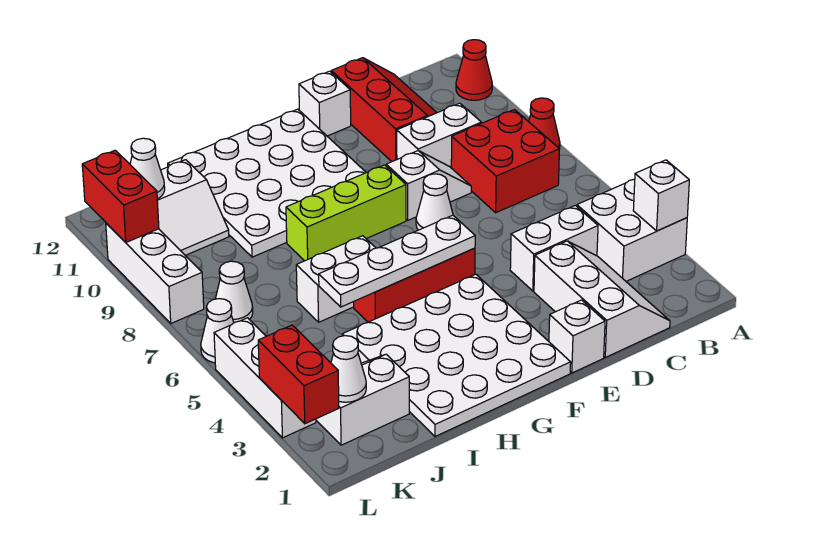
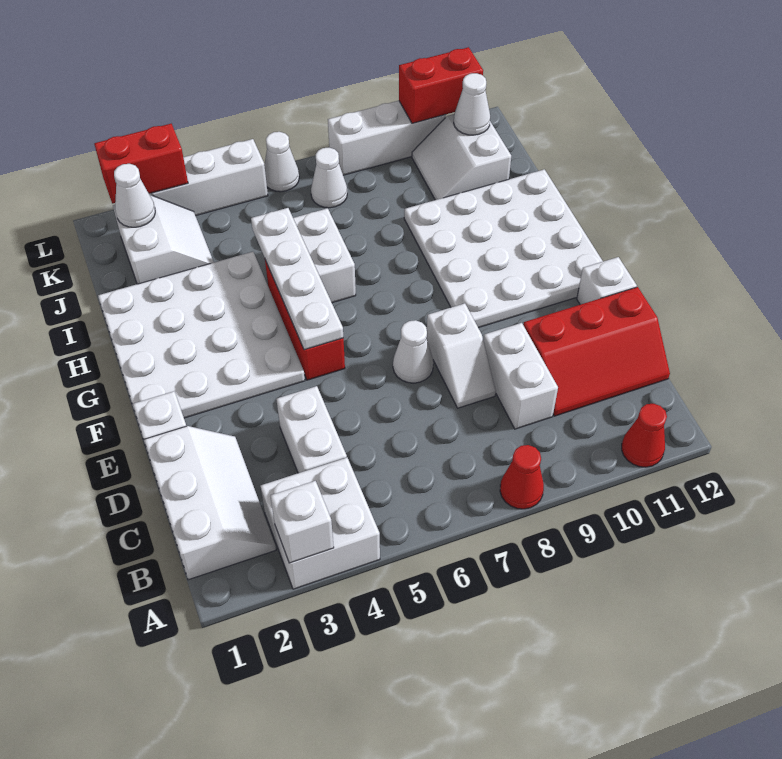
red 2x2 brick [451,110,559,213] -> none
white 2x3 slope [534,241,670,357] -> white 2x3 slope turned to [144,426,276,580]
lime 1x3 brick [286,165,406,261] -> none

